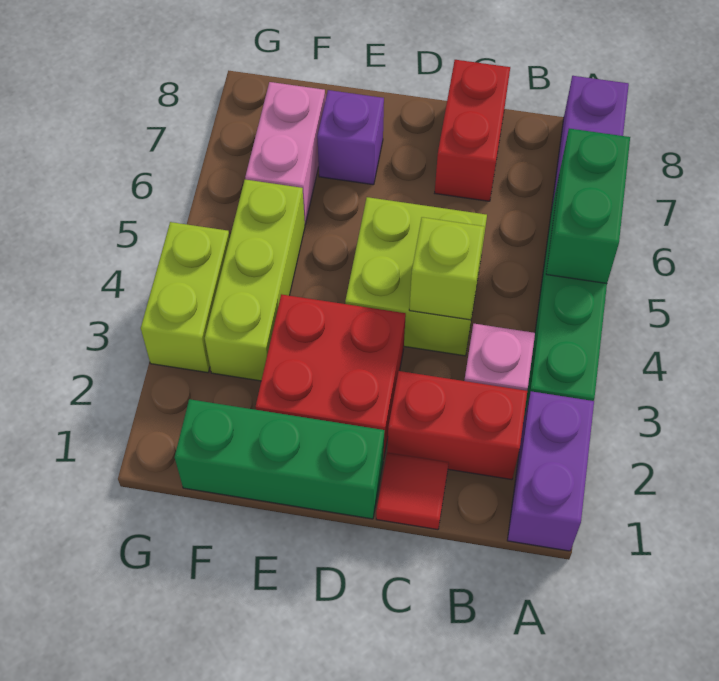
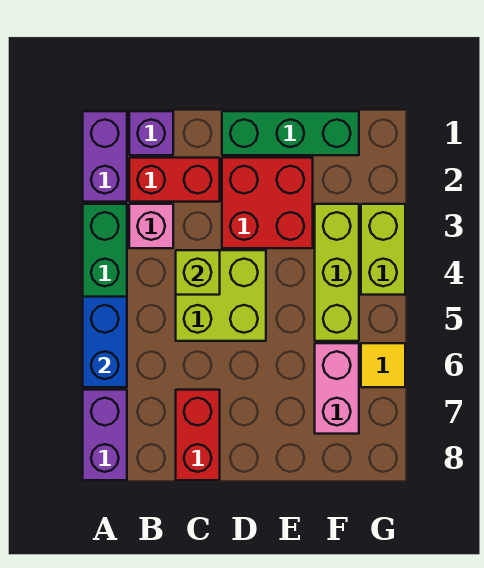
green 1x2 brick [546,129,630,283] -> blue 1x2 brick [83,297,127,387]
red 1x1 tile [376,453,449,530] -> none
purple 1x1 brick [317,90,384,185] -> purple 1x1 brick moved to [129,111,173,155]
none -> yellow 1x1 tile [361,343,405,387]

